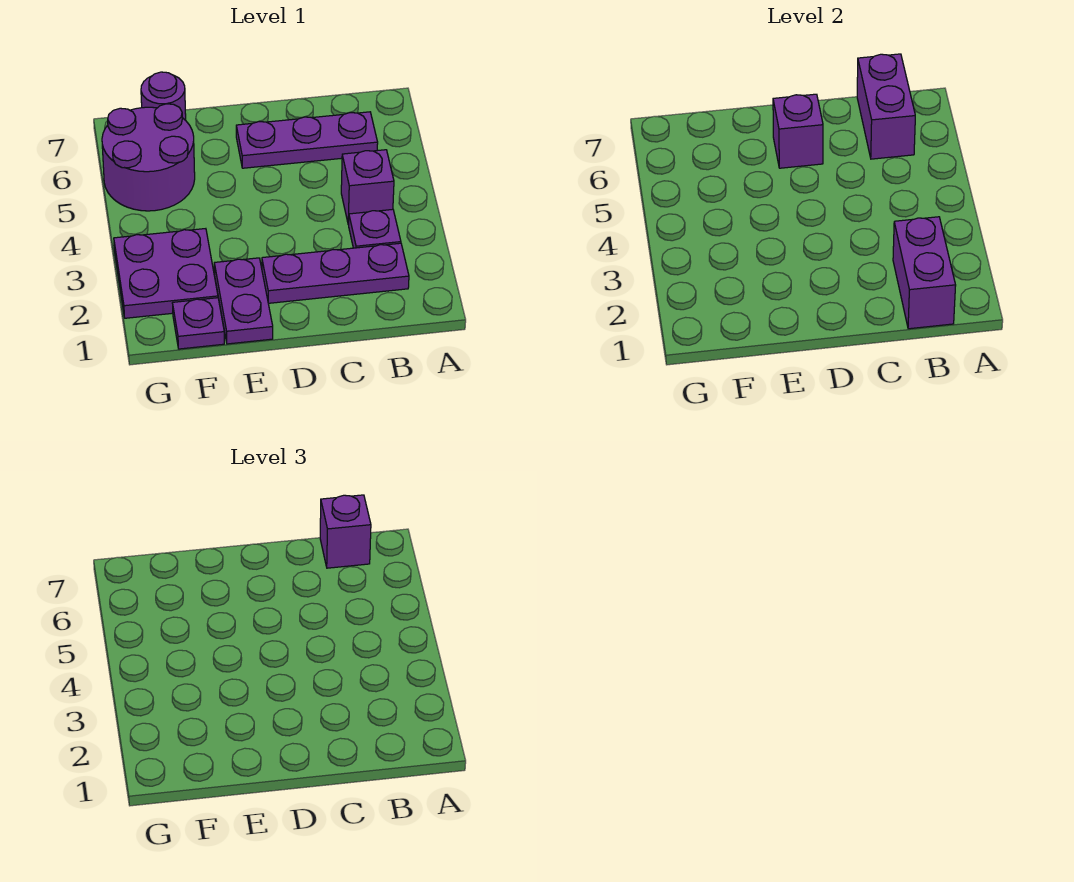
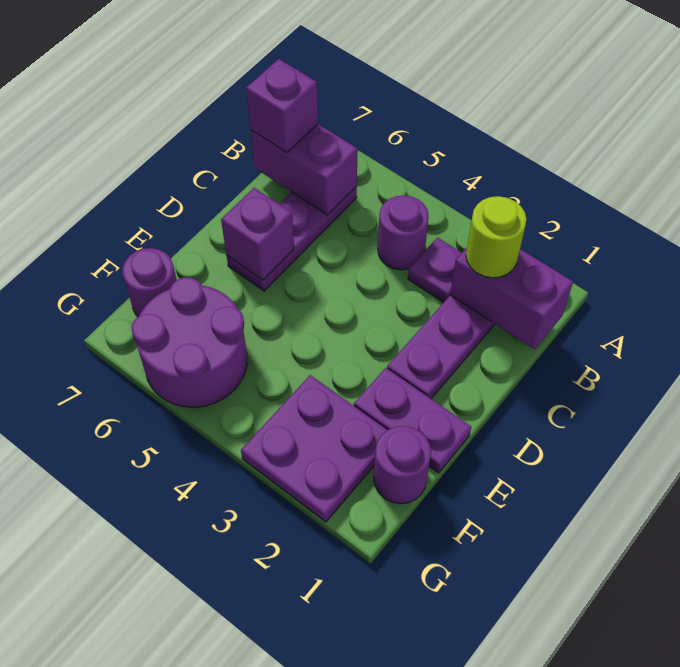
none -> lime 1x1 round brick [466,196,526,278]
purple 1x1 brick [341,150,394,225] -> purple 1x1 round brick [378,195,429,270]
purple 1x1 plate [173,298,224,349] -> purple 1x1 round brick [374,426,431,504]

